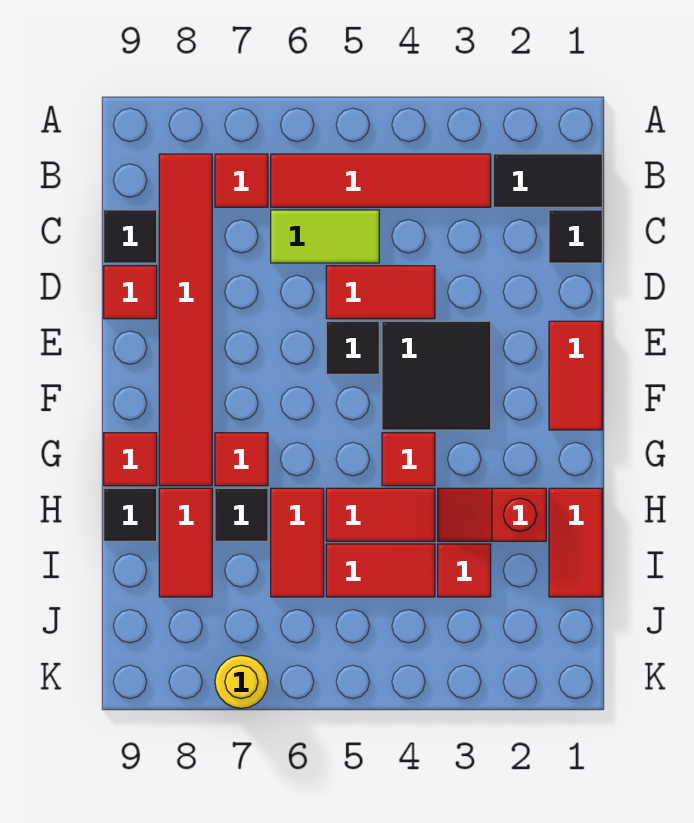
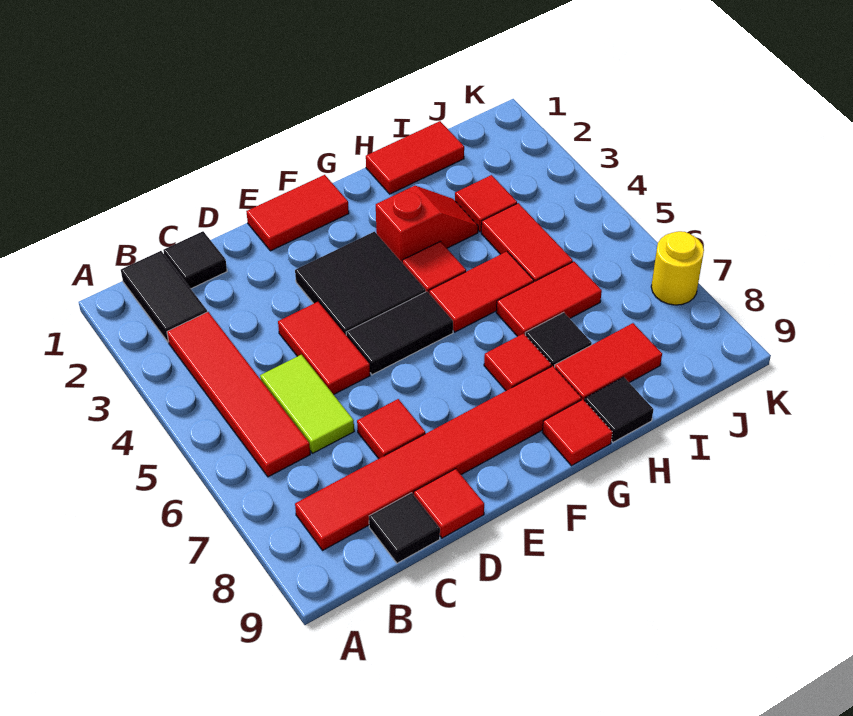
red 1x1 tile [215,154,268,207] -> red 1x1 tile moved to [357,399,425,459]
black 1x1 tile [326,321,379,374] -> black 1x2 tile [346,292,453,375]
red 1x2 slope [438,488,546,541] -> red 1x2 slope turned to [376,186,478,262]
red 1x2 tile [326,488,435,541] -> red 1x2 tile turned to [429,251,534,332]

